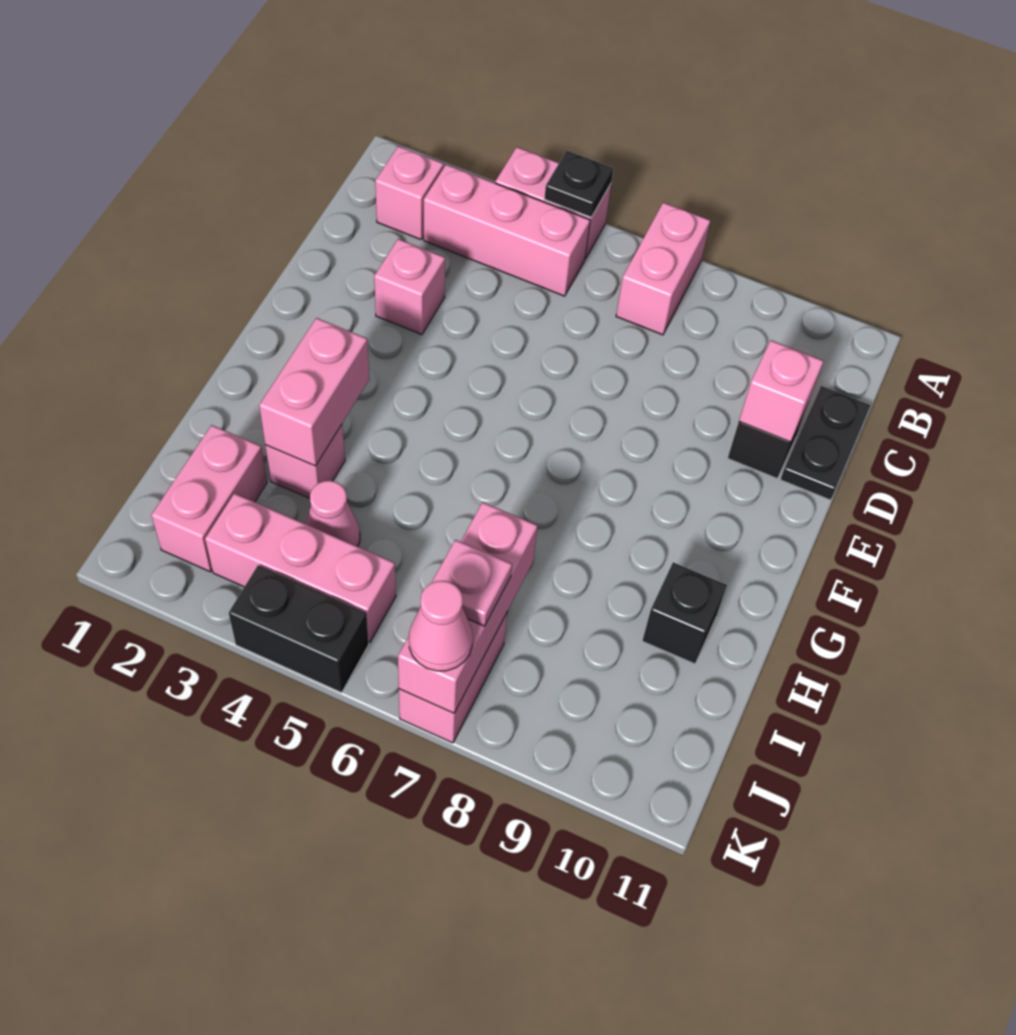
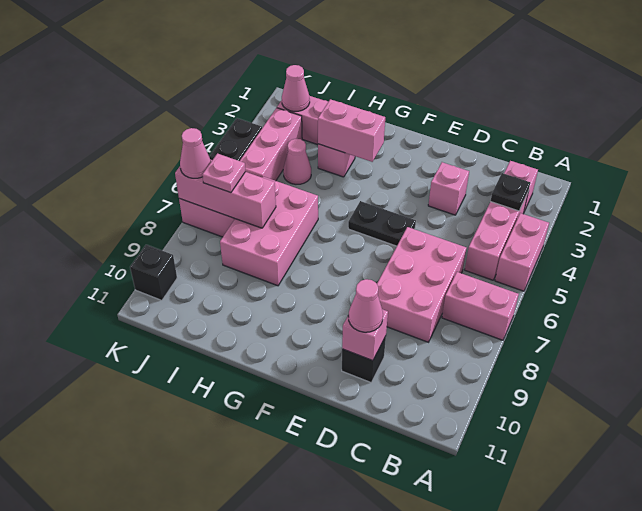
black 1x1 plate [544,151,613,217] -> black 1x1 plate moved to [490,173,530,211]
none -> pink 2x3 brick [377,227,466,342]
black 1x2 plate [780,386,871,500] -> black 1x2 plate moved to [348,201,416,246]
none -> pink 1x1 cone [348,279,383,332]
none -> pink 2x3 brick [220,177,318,286]
black 1x1 brick [642,562,727,664] -> black 1x1 brick moved to [130,245,177,300]
none -> pink 1x1 cone [282,65,310,112]

